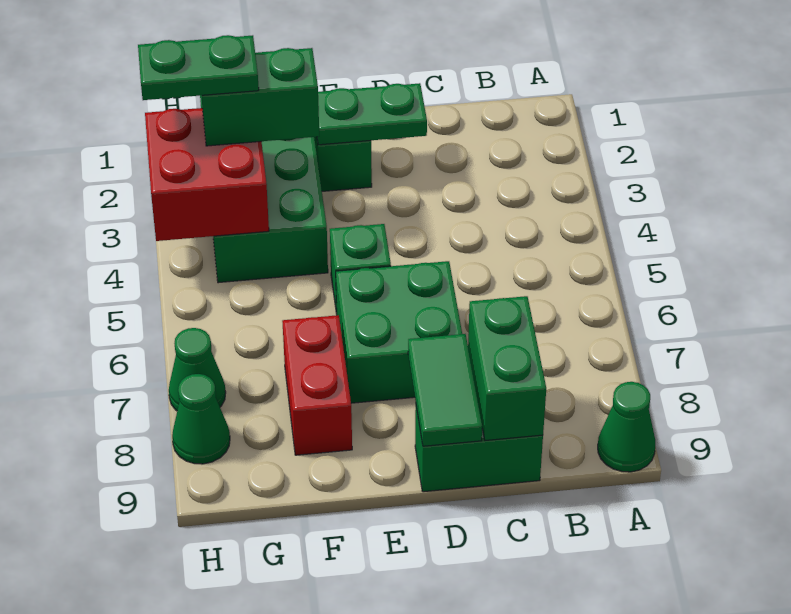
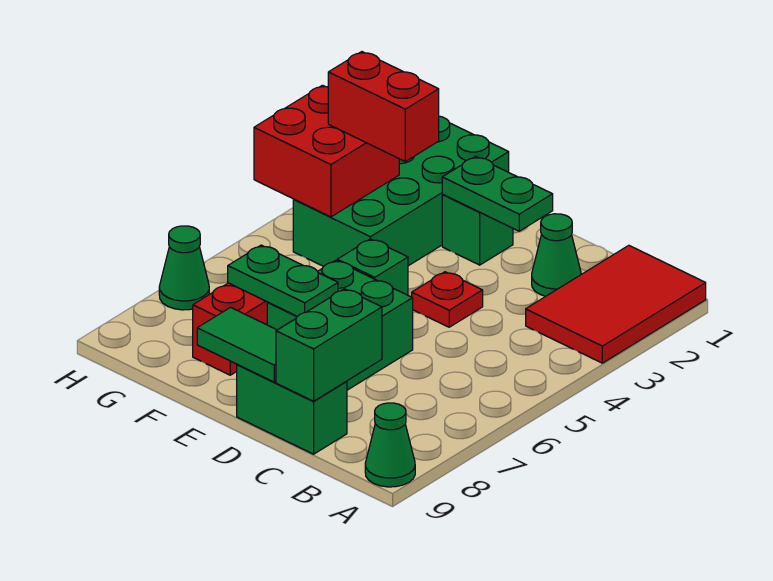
none -> red 2x3 tile [526,245,706,363]
none -> red 1x1 plate [412,272,483,327]
green 1x2 tile [408,334,482,446] -> green 1x2 tile turned to [197,307,277,382]
green 1x2 brick [201,48,319,146] -> red 1x2 brick [328,52,439,161]
green 1x2 plate [138,35,259,100] -> green 1x2 plate moved to [228,245,338,316]
green 1x1 cone [172,374,230,464] -> green 1x1 cone moved to [532,214,581,296]

